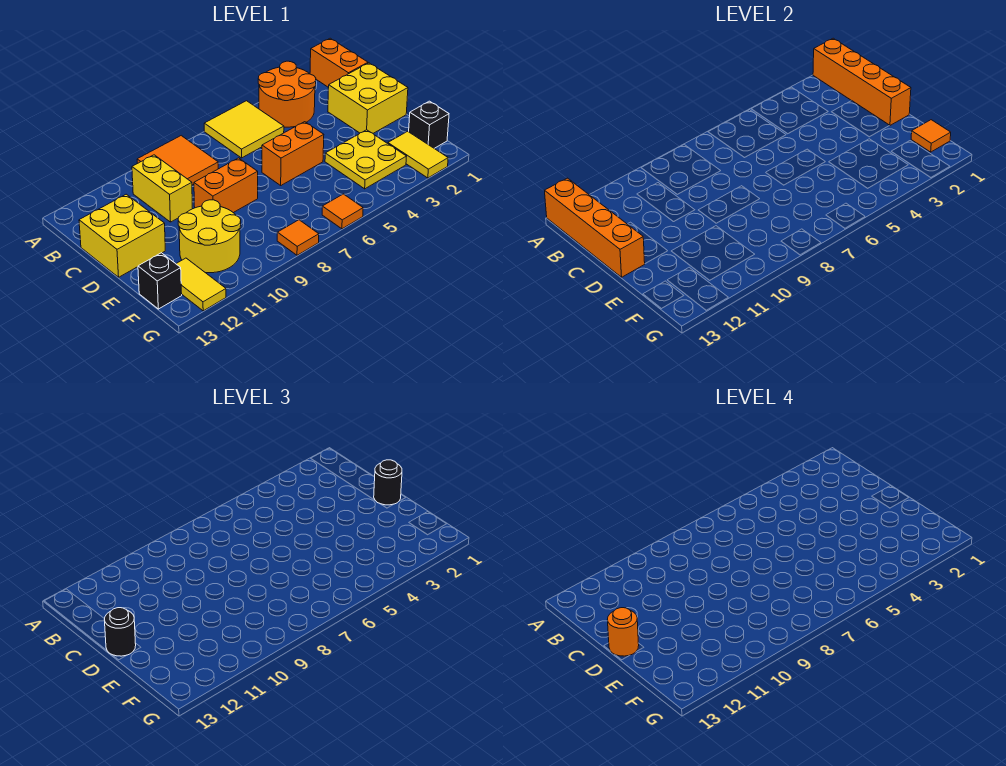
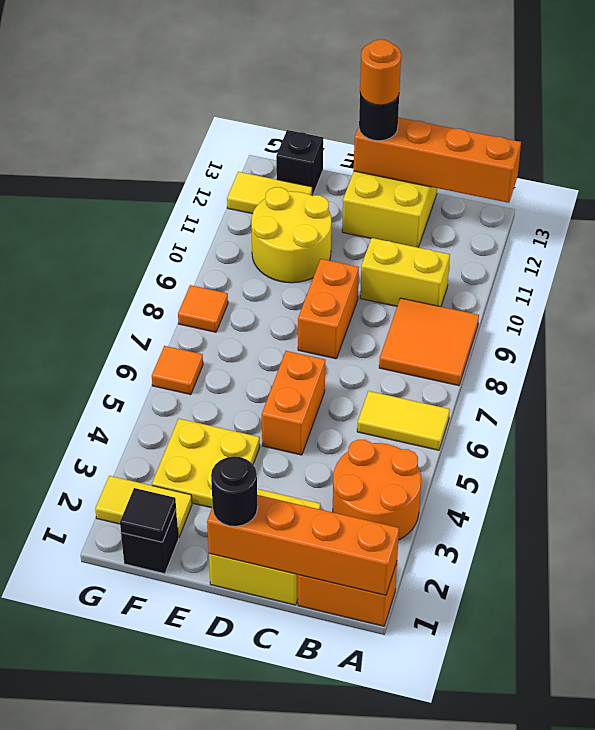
yellow 2x2 tile [204,101,284,158] -> yellow 1x2 tile [357,391,450,450]
orange 1x1 tile [911,120,951,152] -> black 1x1 tile [120,488,176,542]

